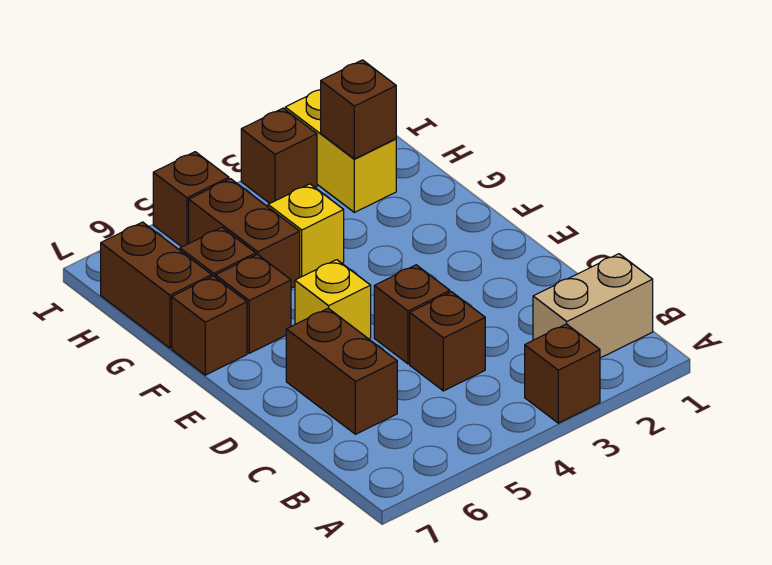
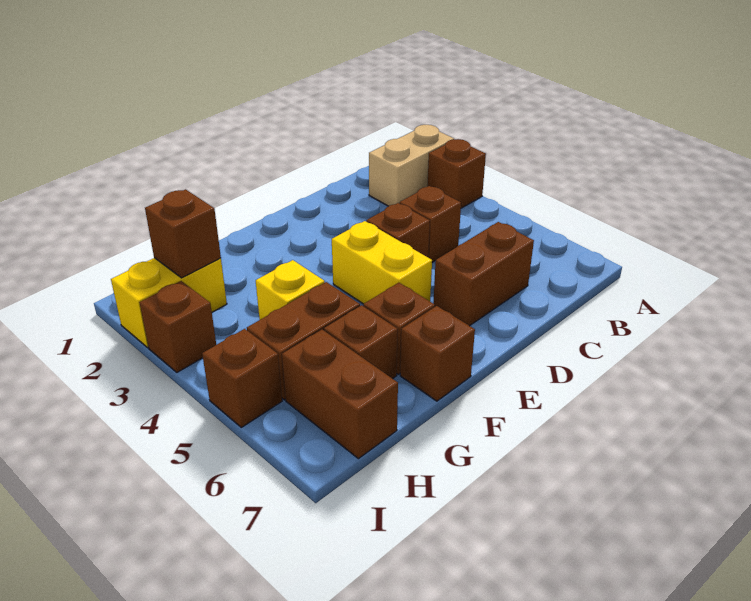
tan 1x2 brick [533,254,653,358] -> tan 1x2 brick turned to [369,125,454,206]
yellow 1x1 brick [295,260,371,339] -> yellow 1x2 brick [332,221,432,304]
brown 1x2 brick [101,222,212,348] -> brown 1x2 brick turned to [282,330,398,459]

